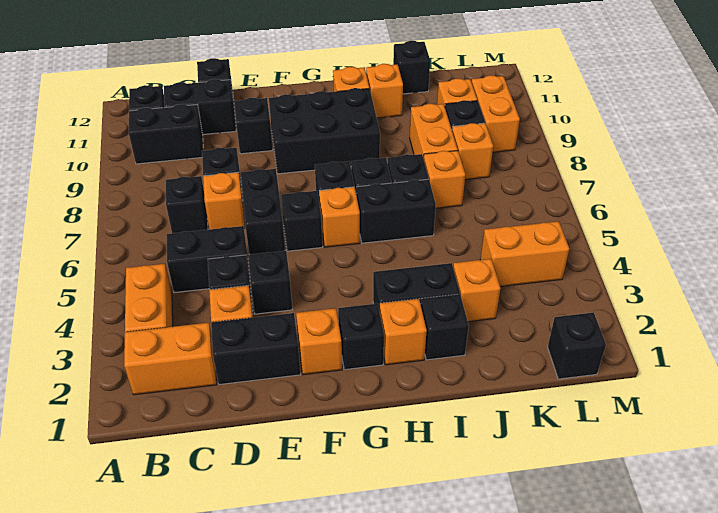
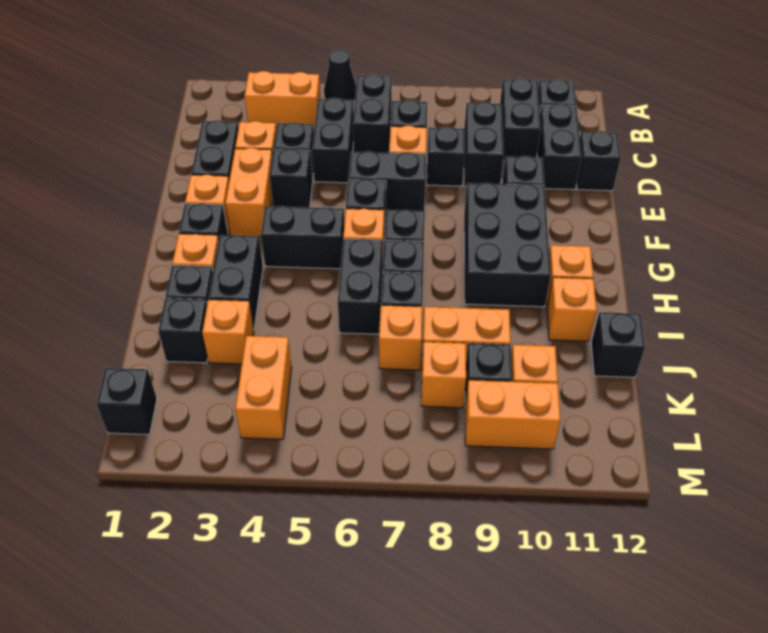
none -> black 1x1 cone [324,49,356,102]
orange 1x2 brick [124,323,217,395] -> orange 1x2 brick moved to [225,148,273,236]
none -> black 1x2 brick [353,74,392,153]
none -> black 1x2 brick [464,102,504,186]
none -> black 1x2 brick [261,206,344,269]
none -> black 1x1 brick [158,298,208,363]

